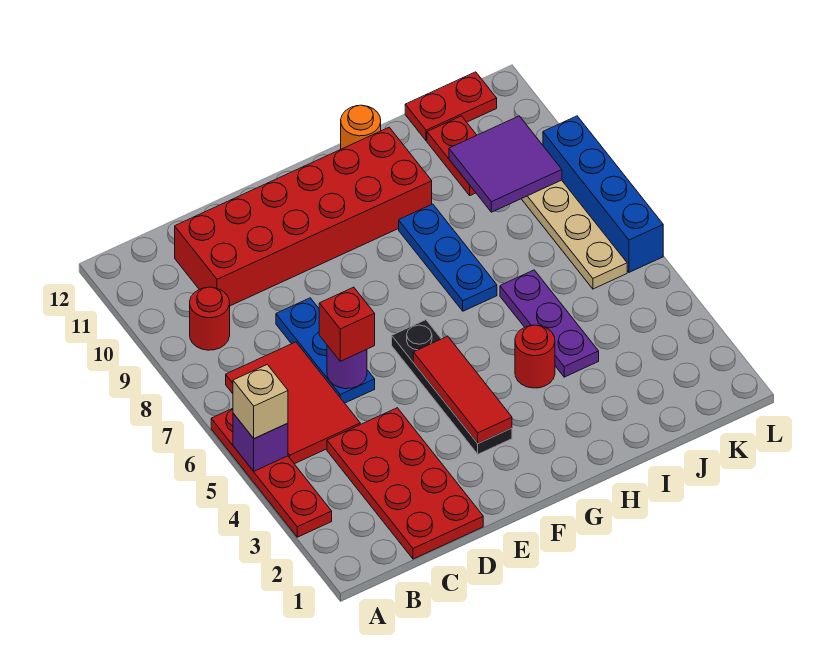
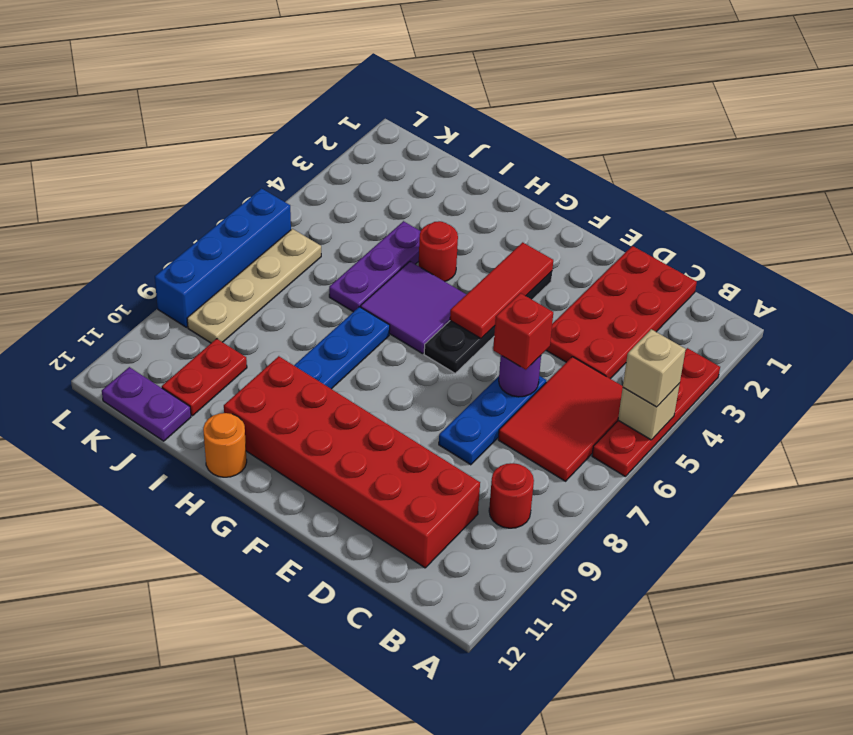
purple 1x1 brick [233,413,288,471] -> tan 1x1 brick [618,383,680,440]
purple 2x2 tile [449,116,562,212] -> purple 2x2 tile moved to [361,262,467,354]
red 1x2 plate [405,72,497,141] -> purple 1x2 plate [102,367,191,441]

